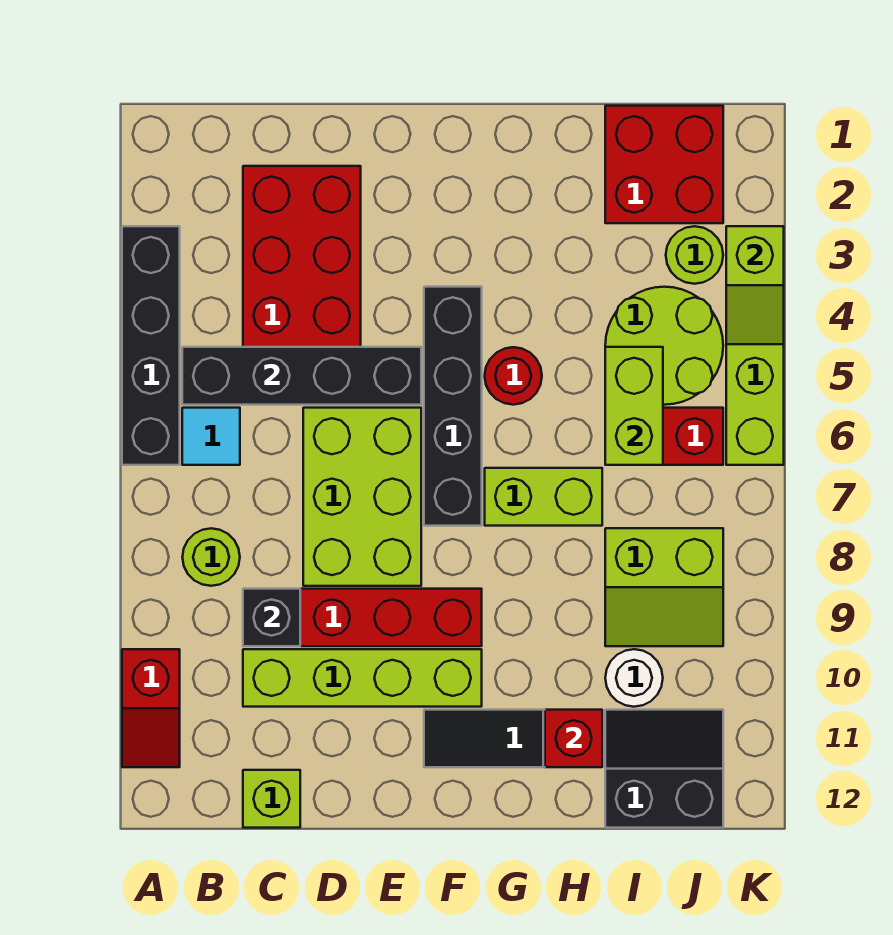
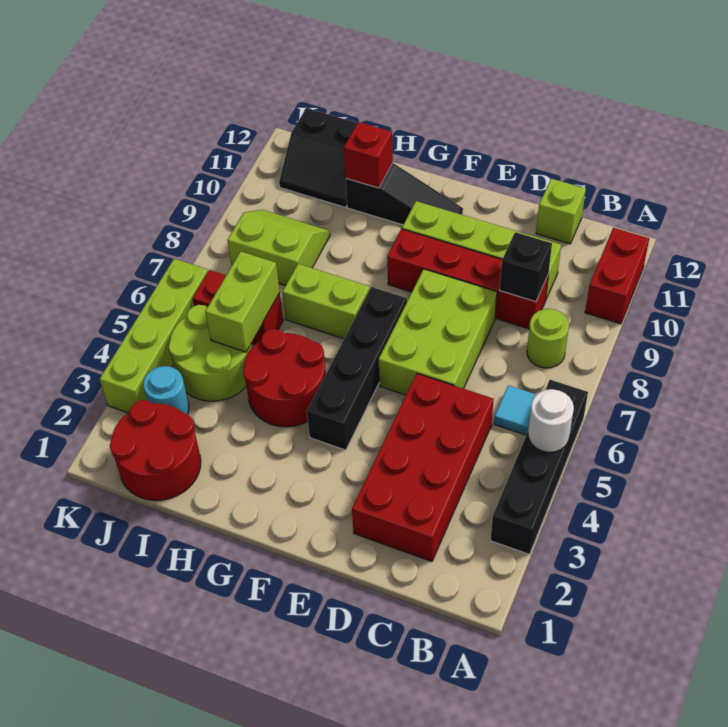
red 1x2 slope [122,649,180,767] -> red 1x2 brick [585,228,649,324]
black 1x4 brick [182,347,421,405] -> none
red 1x1 round brick [485,347,542,405] -> red 2x2 round brick [243,329,326,427]
red 2x2 brick [605,106,723,223] -> red 2x2 round brick [110,400,201,500]
white 1x1 round brick [605,649,663,707] -> white 1x1 round brick moved to [528,389,574,452]
lime 1x1 round brick [666,226,723,284] -> cyan 1x1 round brick [144,366,189,414]
lime 1x2 slope [726,226,784,344] -> none

